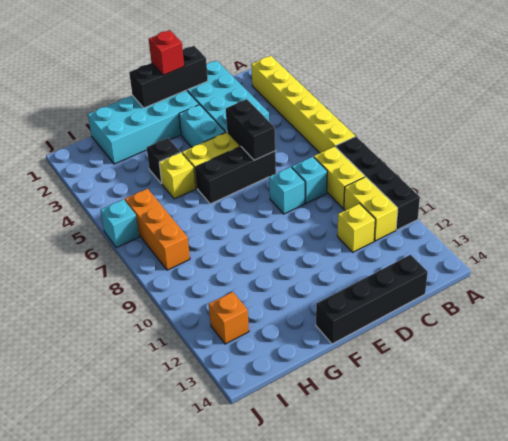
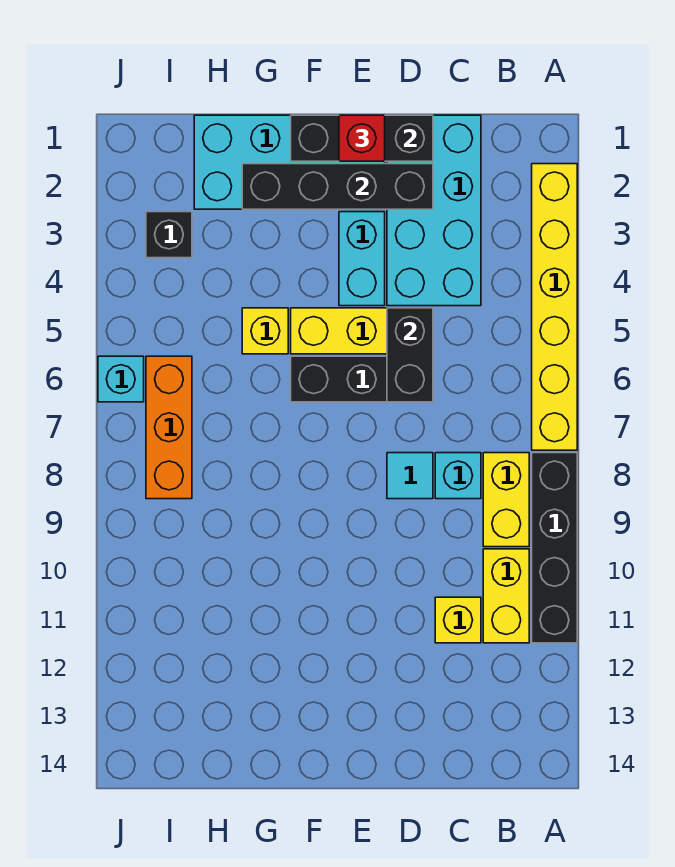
black 1x4 brick [316,255,428,344] -> black 1x4 brick moved to [242,164,433,209]
cyan 1x1 brick [269,167,305,214] -> cyan 1x1 tile [387,453,433,499]
black 1x1 brick [147,138,181,184] -> black 1x1 brick moved to [146,212,192,258]
orange 1x1 brick [209,292,249,344] -> none

